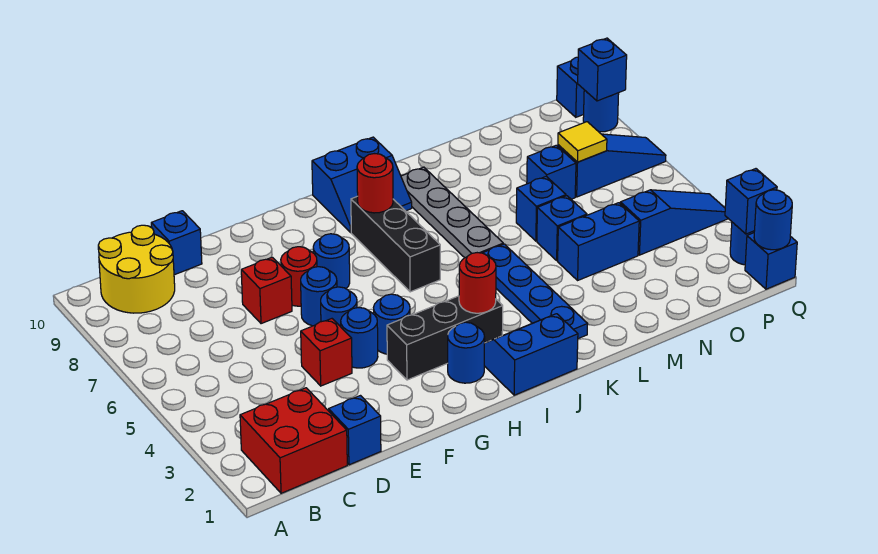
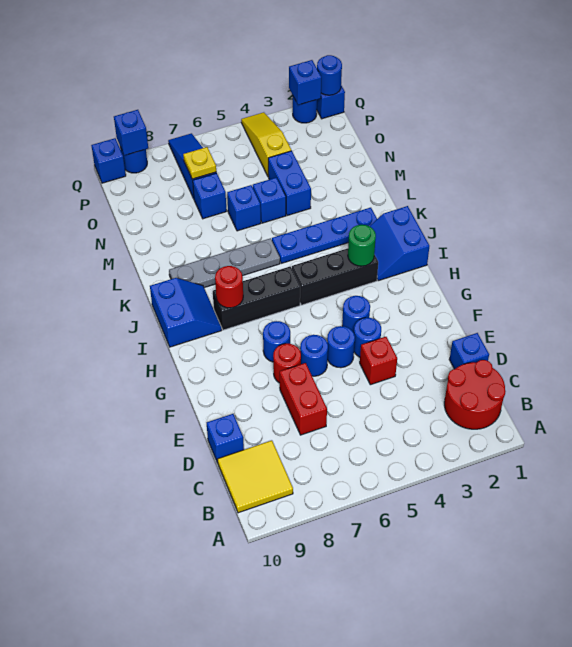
red 2x2 brick [240,388,347,493] -> red 2x2 round brick [444,360,506,429]
yellow 2x2 round brick [98,225,175,313] -> yellow 2x2 tile [218,441,293,513]
red 1x1 brick [241,257,292,324] -> red 1x2 brick [280,363,327,435]
black 1x3 brick [387,296,503,380] -> black 1x3 brick turned to [292,248,378,305]
blue 1x1 round brick [448,322,485,383] -> none
red 1x1 round brick [459,253,496,313] -> green 1x1 round brick [348,225,376,266]
blue 1x3 slope [620,190,728,255] -> yellow 1x3 slope [241,112,291,177]
yellow 1x1 tile [558,122,607,162] -> yellow 1x1 plate [183,147,216,179]

